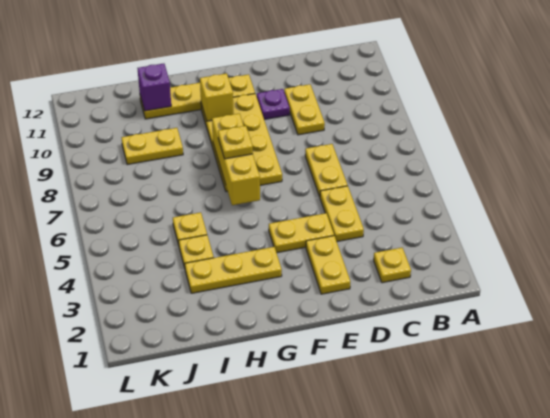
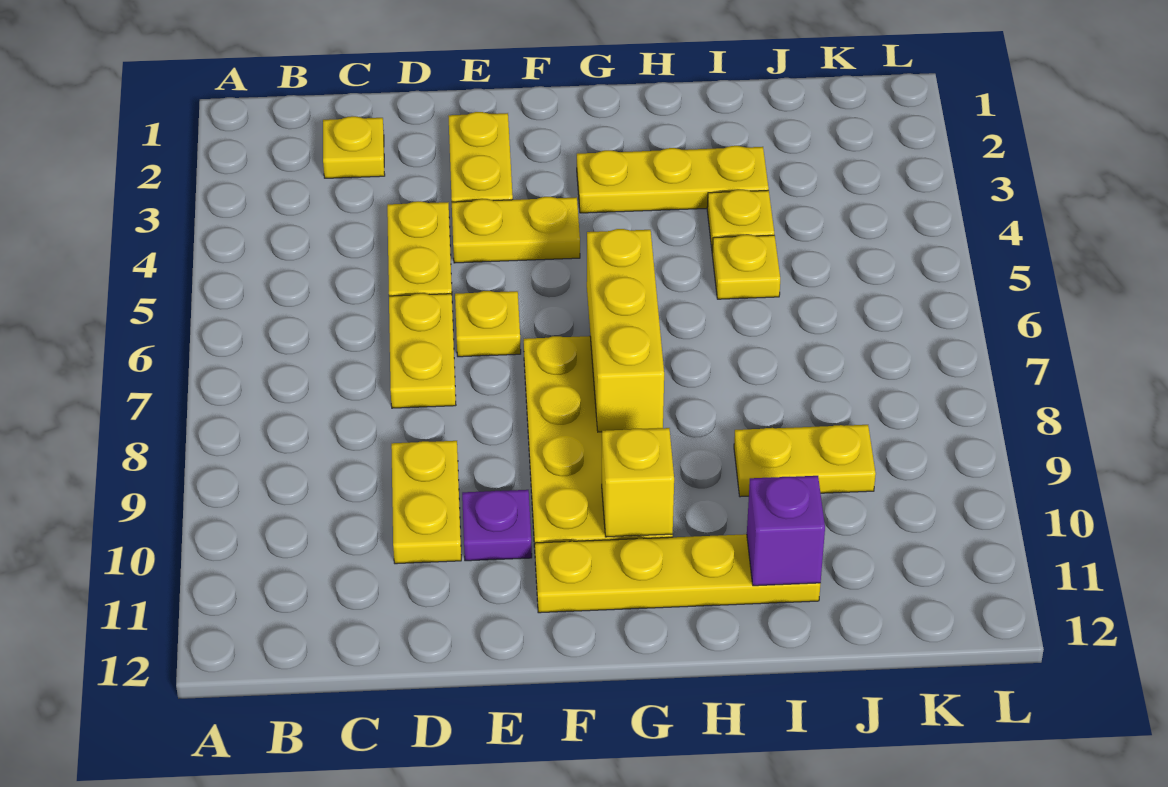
yellow 1x1 plate [218,126,253,159] -> yellow 1x1 plate moved to [455,291,521,357]

